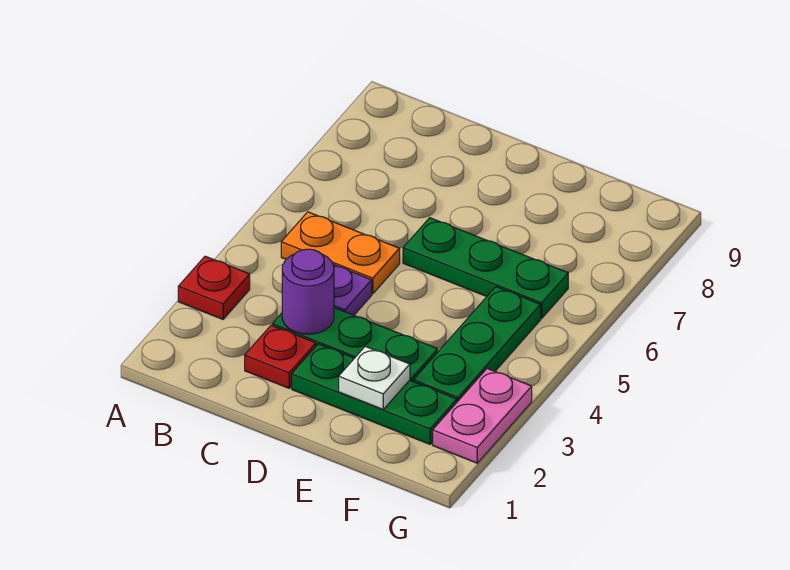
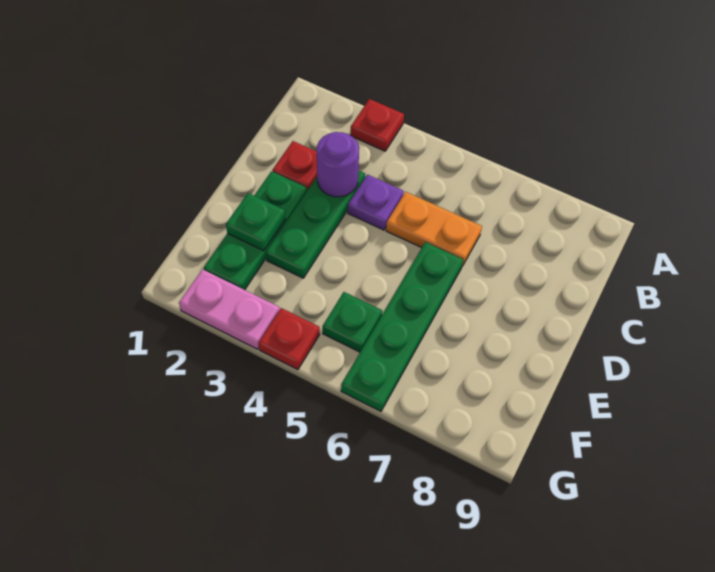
orange 1x2 plate [281,212,400,294] -> orange 1x2 plate turned to [386,192,482,266]
green 1x3 plate [403,218,568,318] -> green 1x4 plate [341,242,463,411]
white 1x1 plate [339,346,410,409] -> green 1x1 plate [226,193,285,251]
green 1x3 plate [414,287,541,402] -> green 1x1 plate [323,292,382,352]
none -> red 1x1 plate [259,308,320,370]

